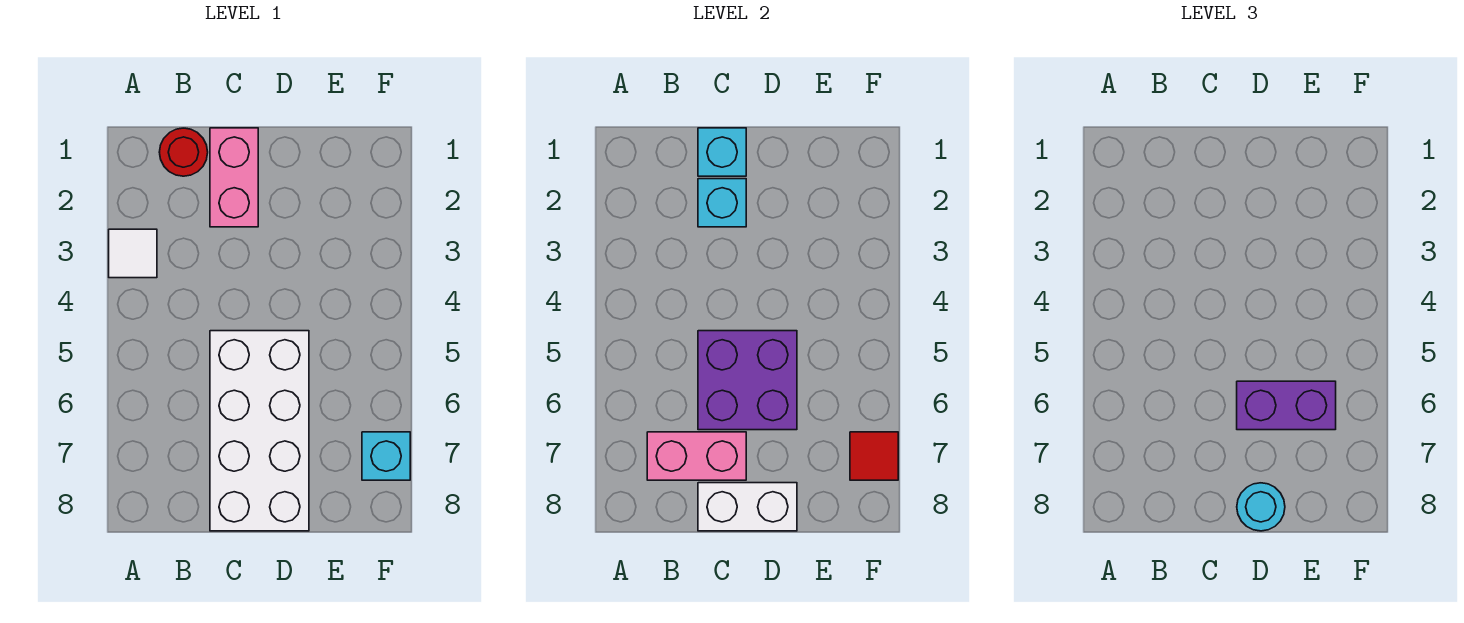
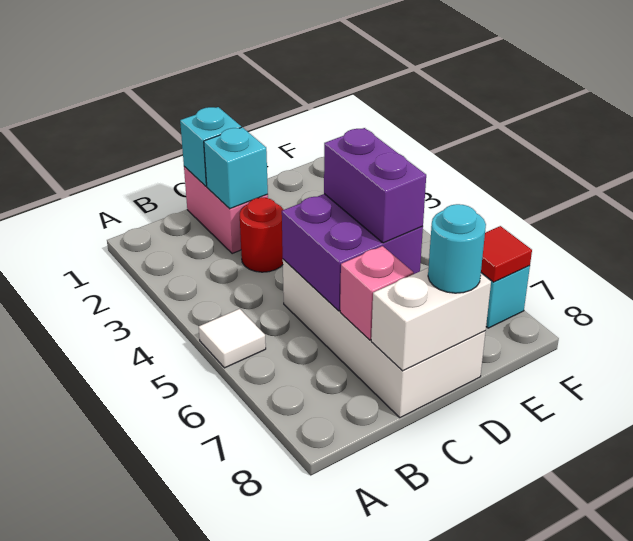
white 1x1 tile [109,229,157,278] -> white 1x1 tile moved to [199,309,266,368]
red 1x1 round brick [159,128,208,176] -> red 1x1 round brick moved to [240,197,283,272]
pink 1x2 brick [647,432,746,480] -> pink 1x1 brick [340,246,414,340]
purple 1x2 brick [1237,381,1336,430] -> purple 1x2 brick turned to [324,128,426,243]

